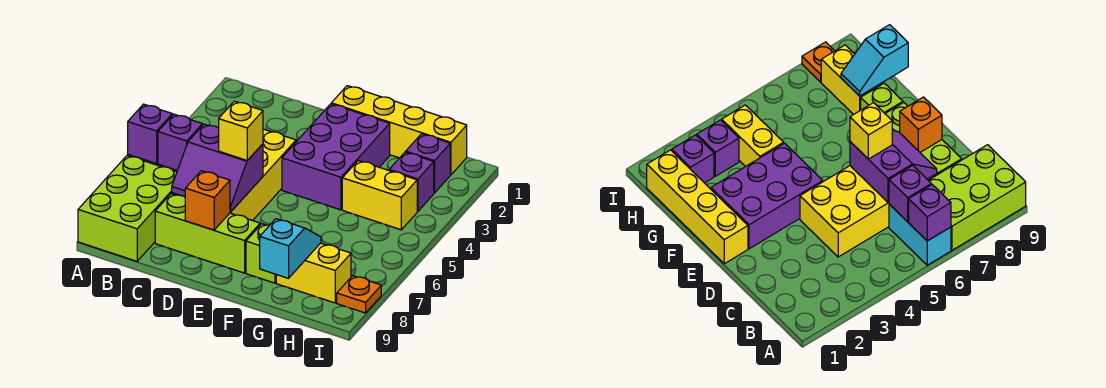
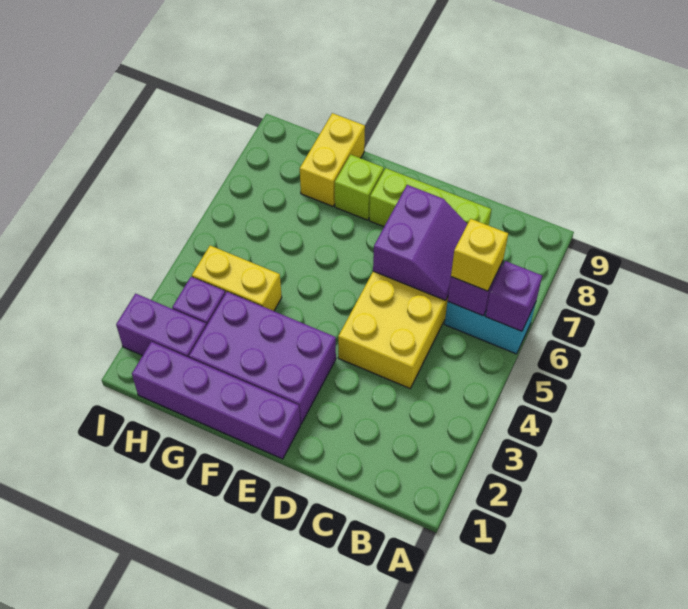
lime 2x3 brick [78,155,177,261] -> none
purple 2x2 slope [172,124,263,212] -> purple 2x2 slope turned to [373,185,467,300]
yellow 1x1 brick [219,101,263,160] -> yellow 1x1 brick moved to [451,219,508,291]
orange 1x1 brick [185,171,230,230] -> none
yellow 1x4 brick [331,86,467,175] -> purple 1x4 brick [132,342,300,459]
purple 2x3 brick [282,104,390,210] -> purple 2x3 brick turned to [189,292,336,424]
yellow 1x2 brick [276,243,351,303] -> yellow 1x2 brick turned to [300,113,365,206]
cyan 1x2 slope [260,219,321,278] -> none
purple 1x1 brick [406,134,450,193] -> purple 1x2 brick [116,294,206,358]
orange 1x1 plate [337,276,381,313] -> none

